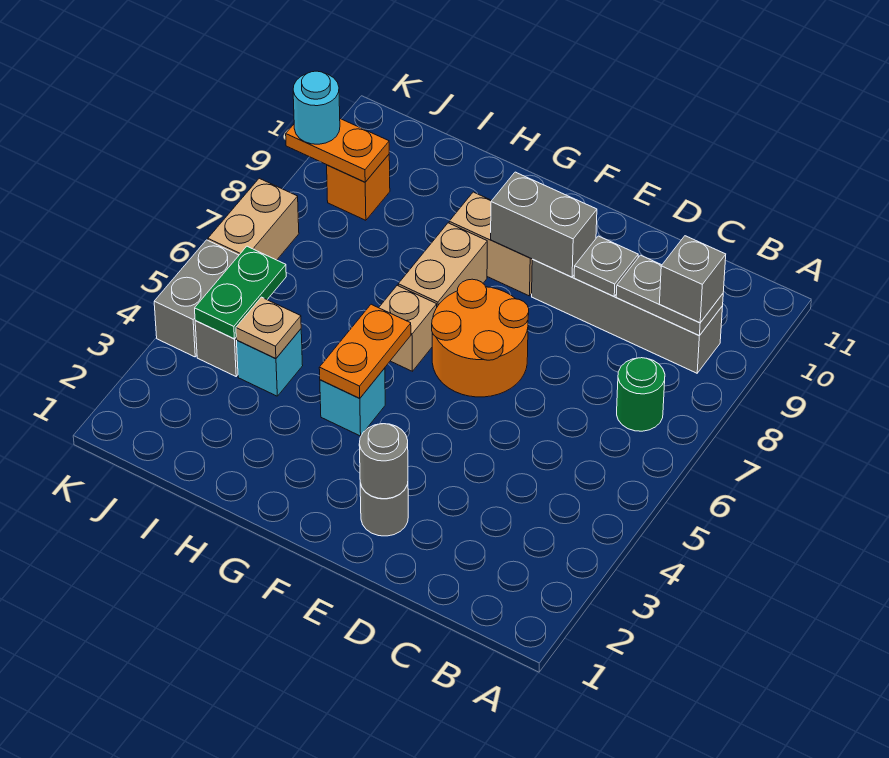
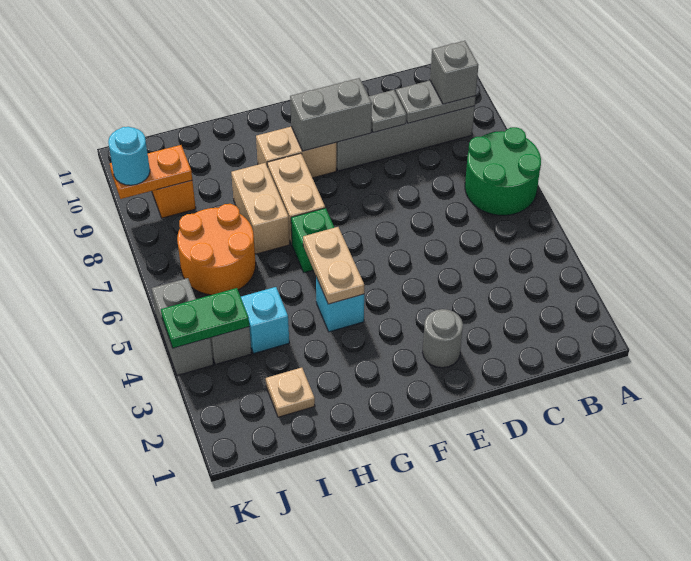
green 1x1 round brick [617,358,665,431] -> green 2x2 round brick [465,127,541,215]
grey 1x1 round brick [359,424,408,499] -> none
orange 2x2 round brick [432,279,529,397] -> orange 2x2 round brick moved to [177,204,256,295]
orange 1x2 plate [319,304,411,398] -> tan 1x2 plate [303,227,364,304]
tan 1x1 brick [379,285,437,371] -> green 1x1 brick [291,208,335,273]
tan 1x1 plate [236,297,301,359] -> tan 1x1 plate moved to [266,368,315,417]
green 1x2 plate [195,246,286,339] -> green 1x2 plate turned to [161,288,249,348]
tan 1x2 brick [208,178,299,260] -> tan 1x2 brick moved to [231,163,290,254]

